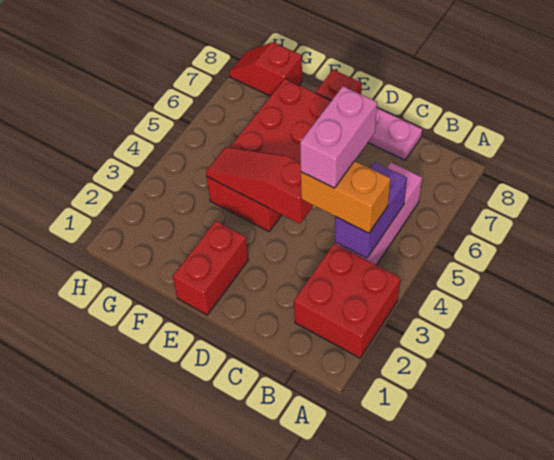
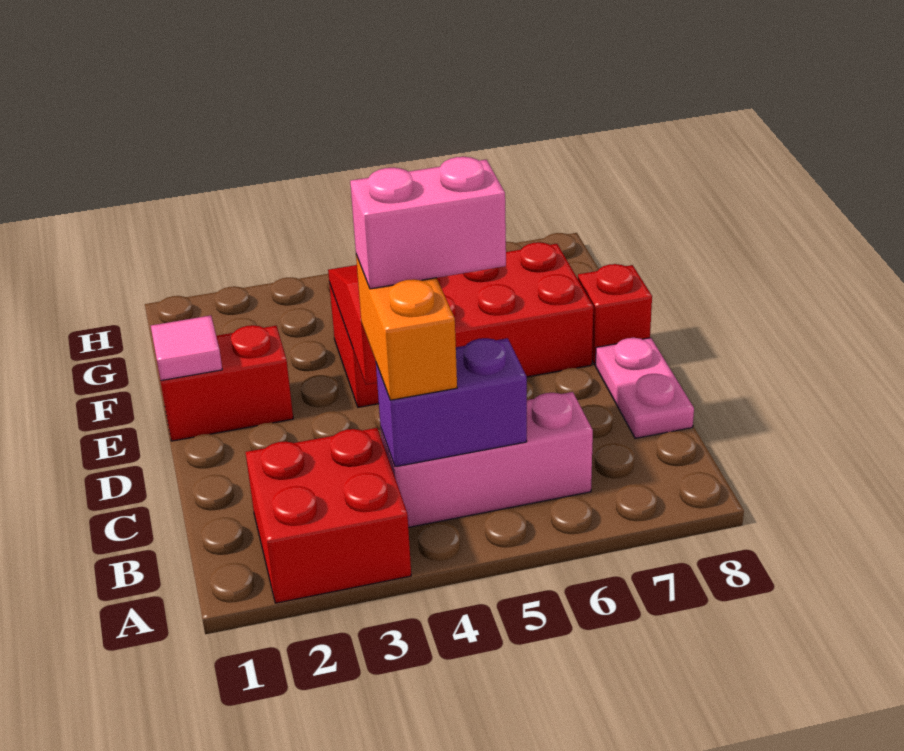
none -> pink 1x1 tile [151,315,222,381]
red 1x2 slope [229,42,302,96] -> none

